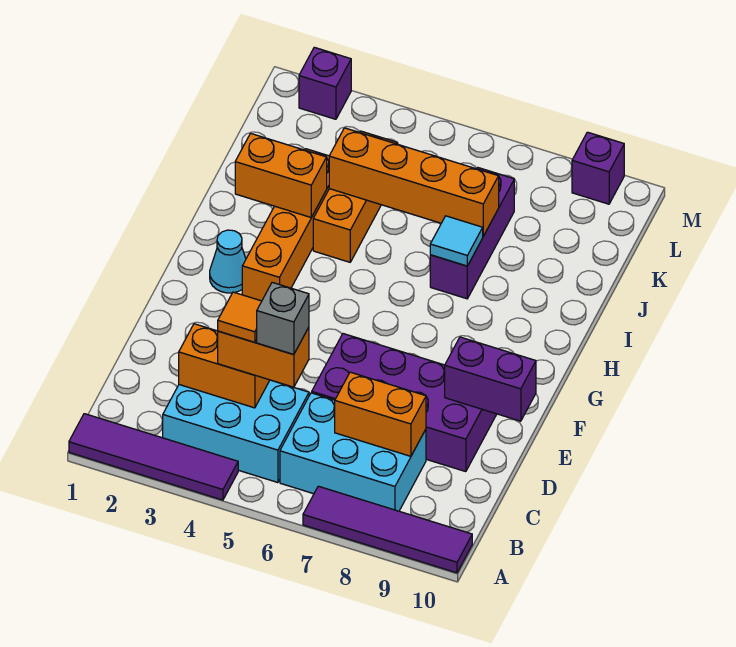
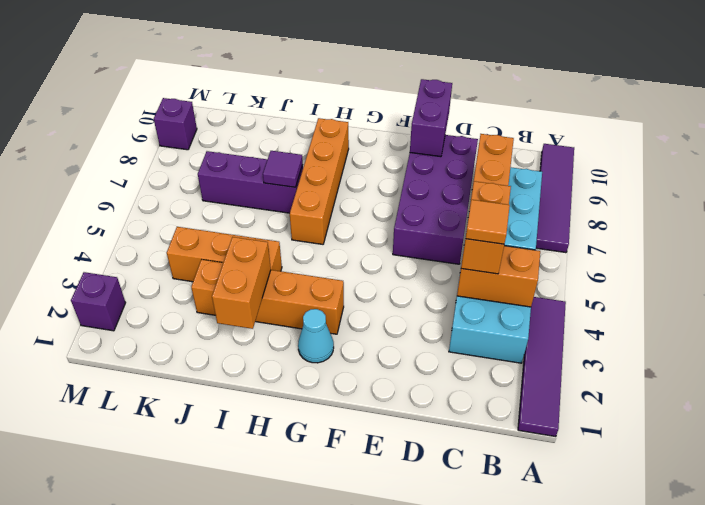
orange 1x2 brick [179,324,270,408] -> orange 1x2 brick turned to [457,246,540,307]
grey 1x1 brick [257,282,309,355] -> none
cyan 1x1 tile [430,216,483,266] -> purple 1x1 tile [263,151,303,187]
orange 1x4 brick [329,128,499,236] -> orange 1x4 brick moved to [290,118,349,244]

